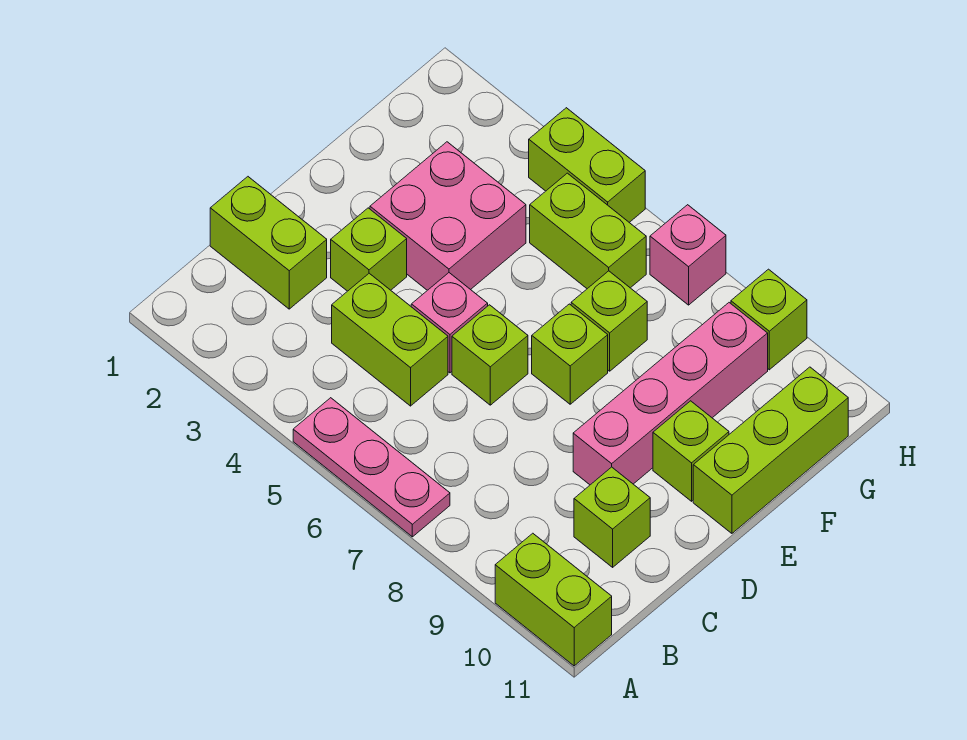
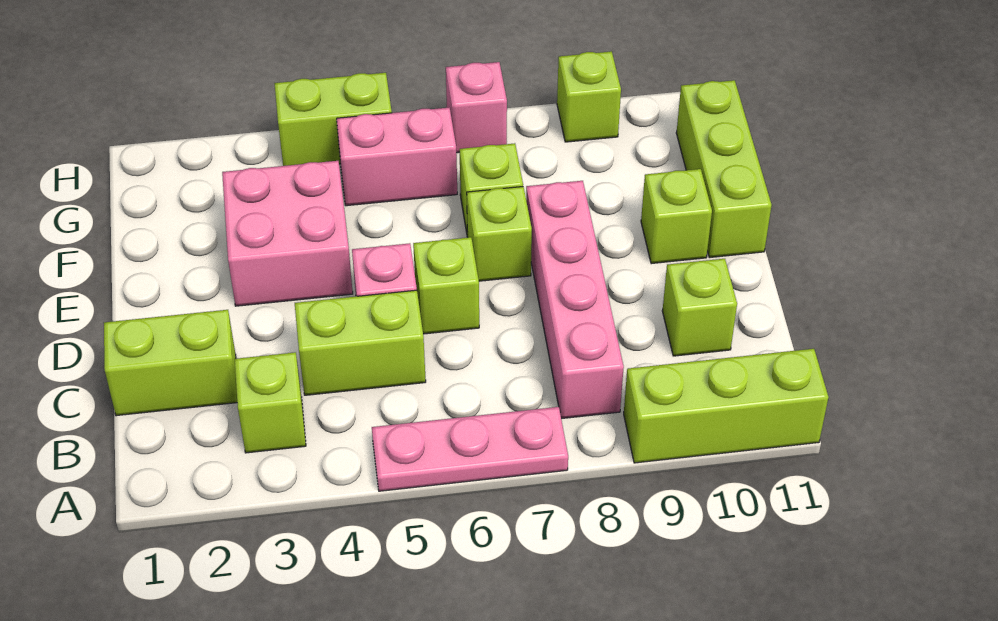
lime 1x2 brick [495,533,612,666] -> lime 1x3 brick [624,349,829,463]
lime 1x1 brick [331,208,407,291] -> lime 1x1 brick moved to [235,352,306,453]
pink 1x4 brick [573,303,768,485] -> pink 1x4 brick moved to [526,181,624,419]
lime 1x2 brick [530,173,646,289] -> pink 1x2 brick [337,108,457,206]

